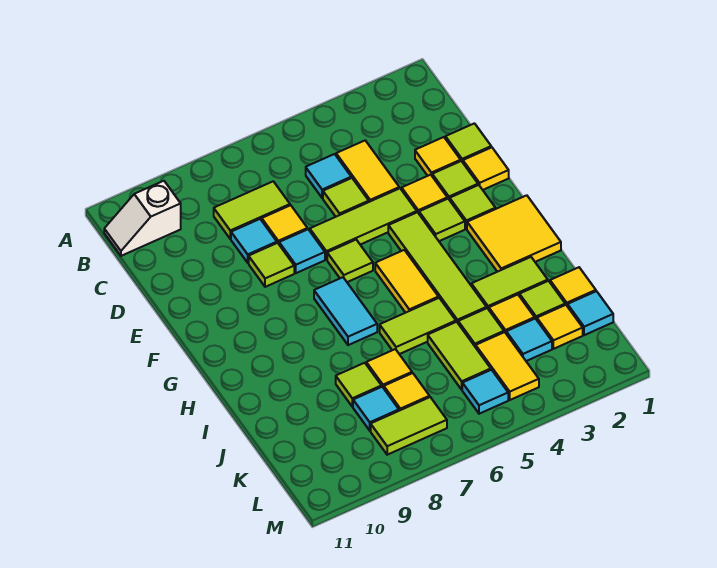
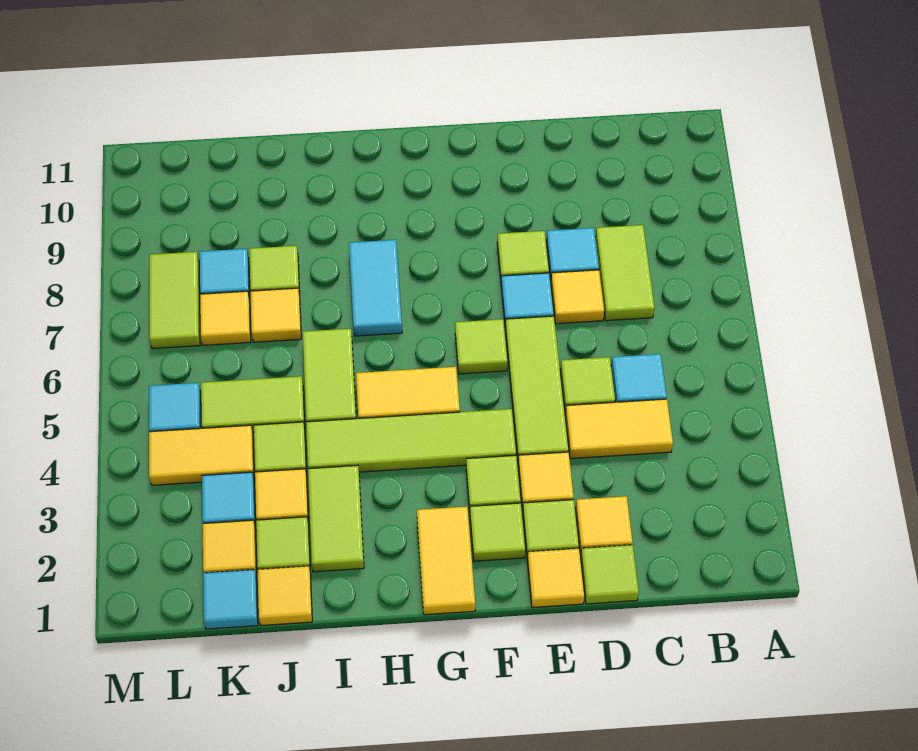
white 1x2 slope [104,181,181,256] -> none
yellow 2x2 tile [467,195,561,272] -> yellow 1x2 tile [417,507,475,615]
cyan 1x2 tile [314,277,377,345] -> cyan 1x2 tile turned to [349,240,402,336]

